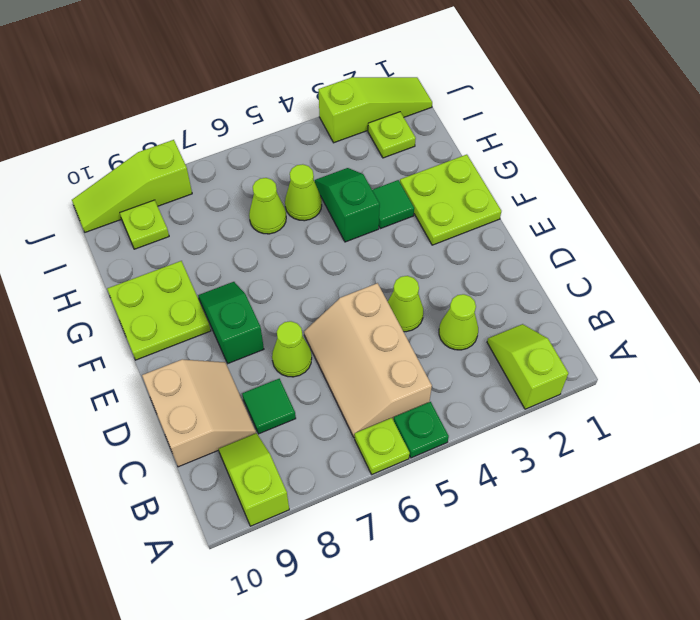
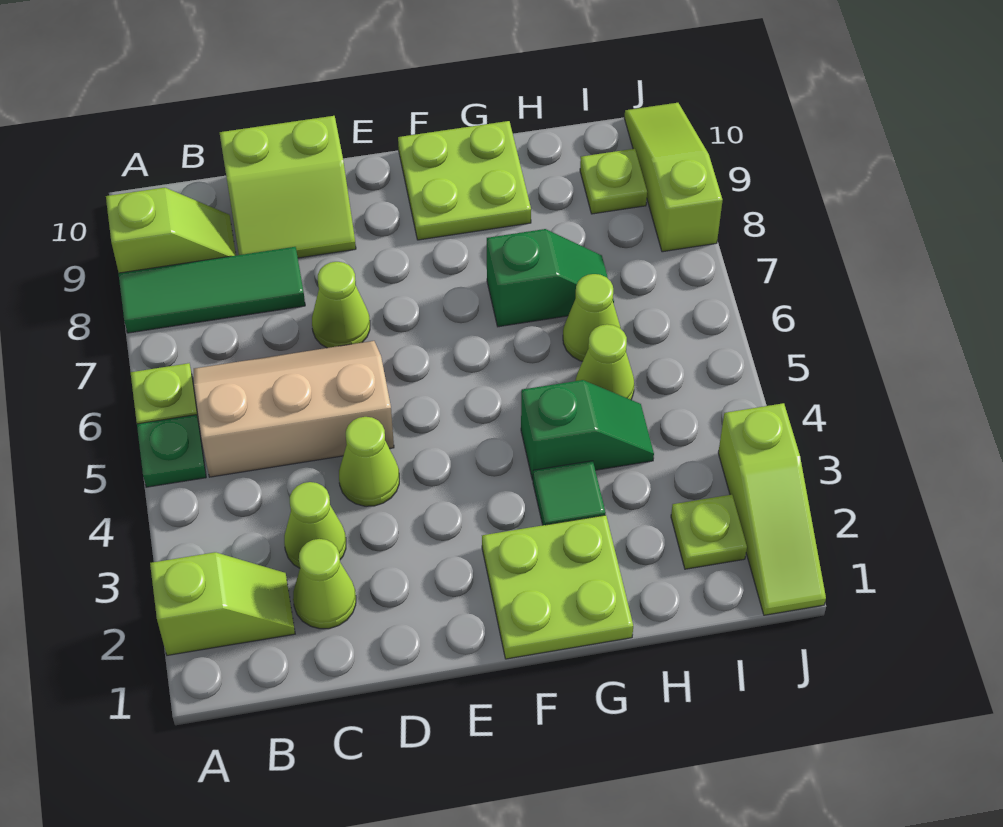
none -> lime 1x1 cone [293,539,356,629]
green 1x1 tile [242,379,296,434] -> green 1x3 tile [118,247,305,333]
tan 2x2 slope [142,359,256,467] -> lime 2x2 slope [220,116,356,258]
green 1x2 slope [198,282,264,364] -> green 1x2 slope moved to [487,229,614,327]

